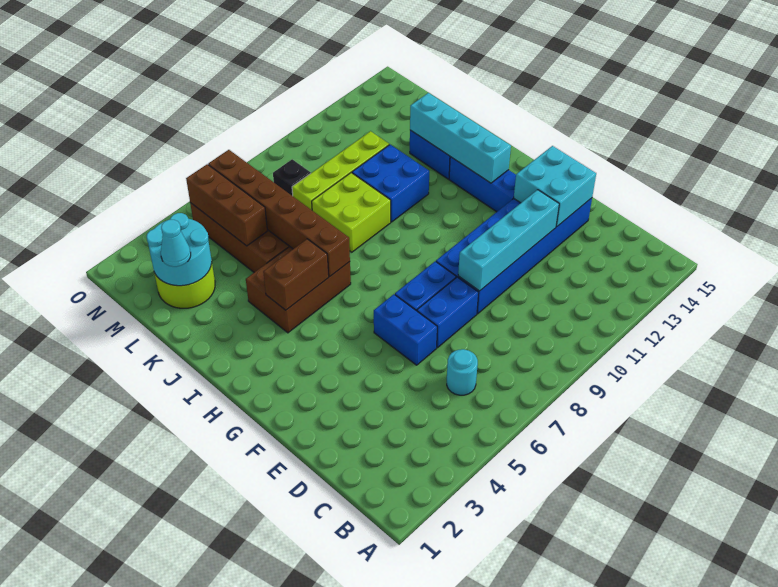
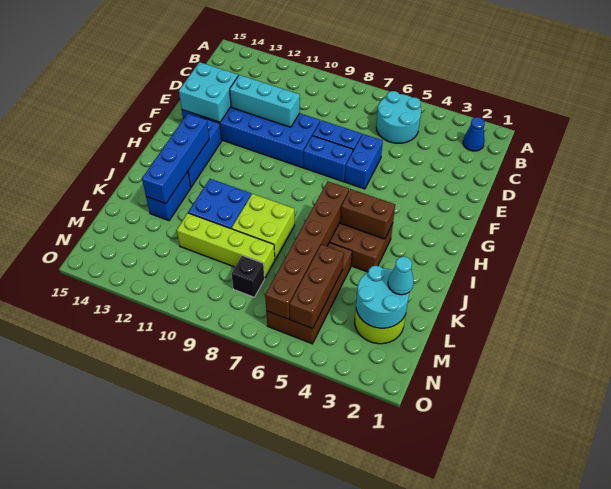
none -> blue 1x1 cone [463,117,485,151]
cyan 1x1 round brick [447,349,478,395] -> cyan 2x2 round brick [376,91,421,143]
cyan 1x4 brick [458,190,559,291] -> cyan 1x3 brick [230,75,300,127]
cyan 1x4 brick [410,93,511,183] -> blue 1x4 brick [142,114,209,204]

